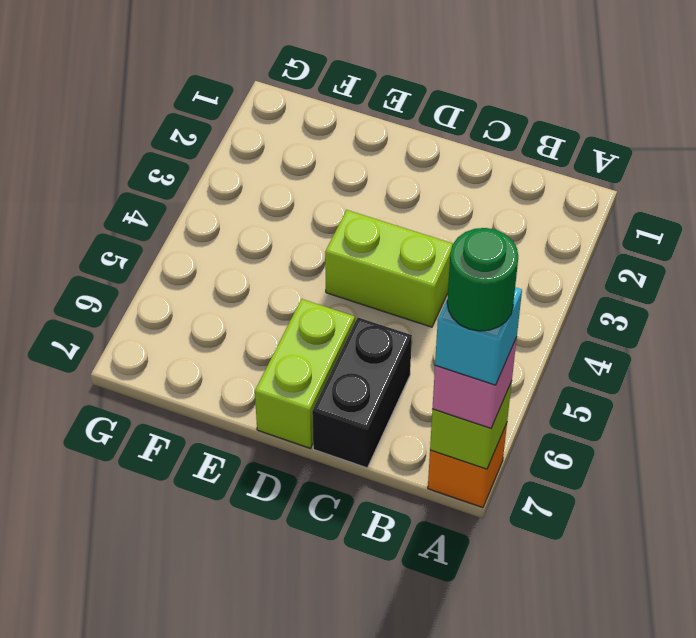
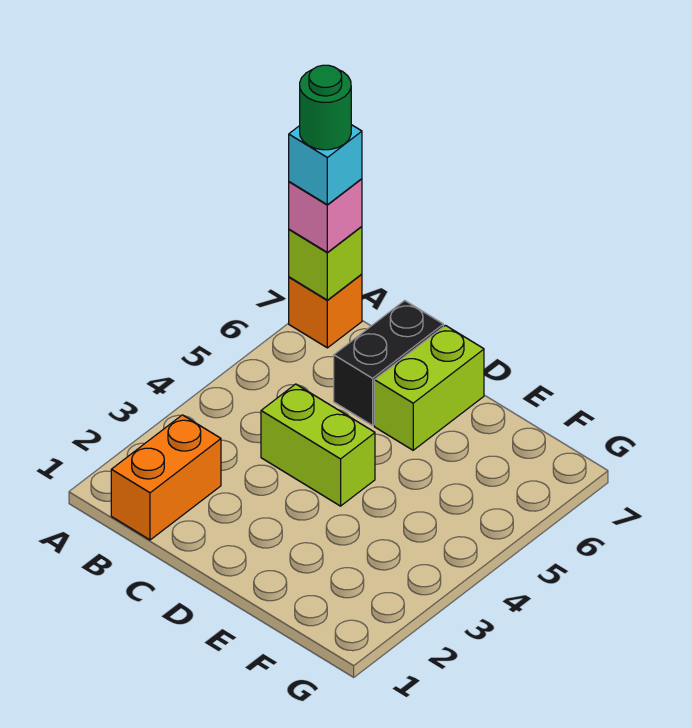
none -> orange 1x2 brick [111,415,221,540]

